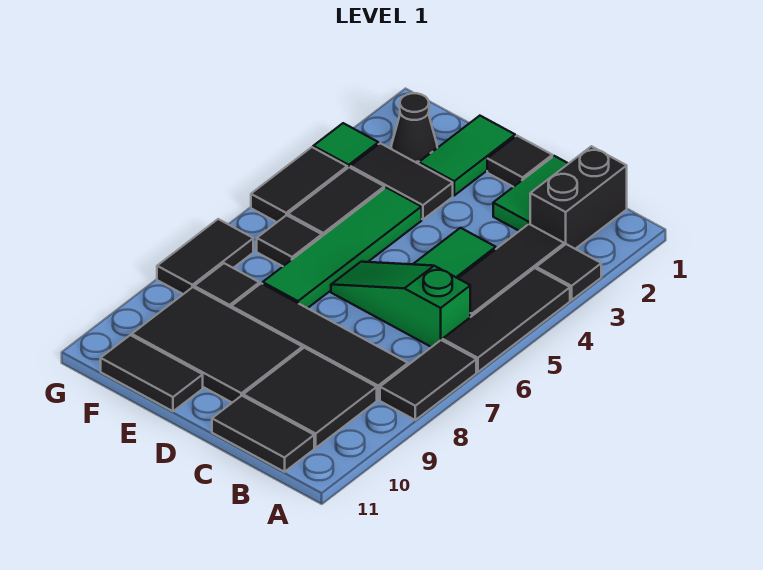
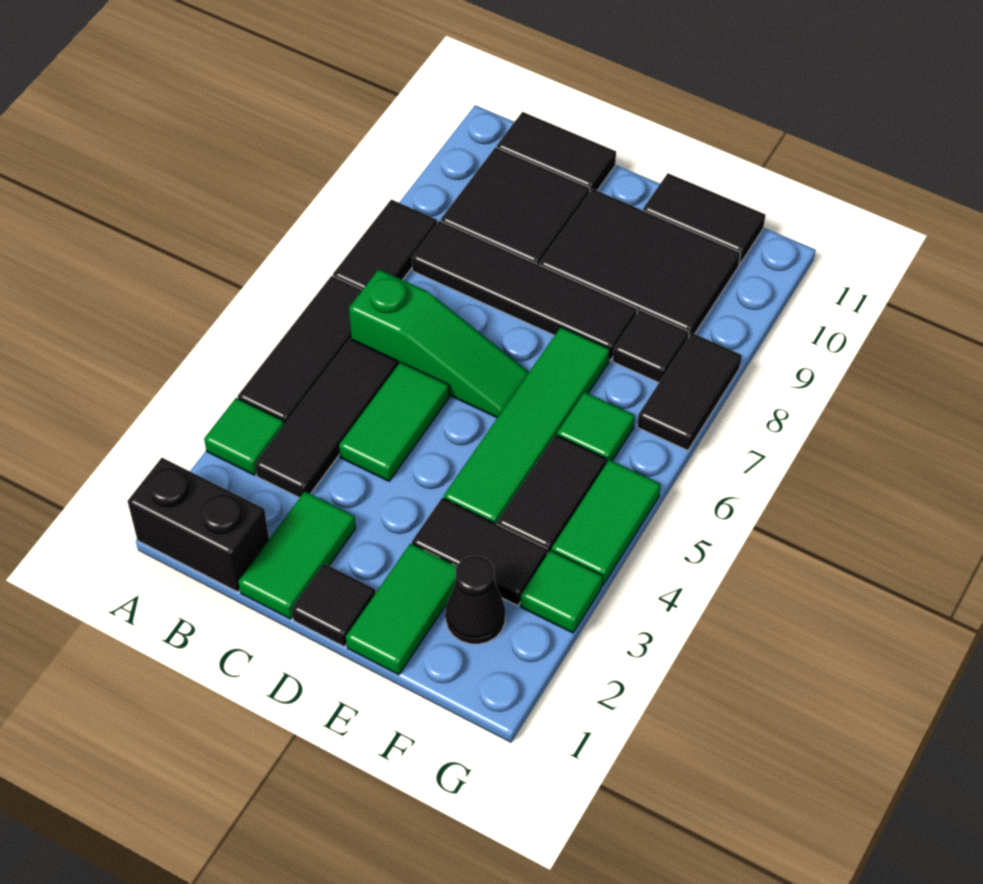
black 1x1 tile [536,244,601,300] -> green 1x1 tile [204,398,284,475]
black 1x2 brick [530,146,627,249] -> black 1x2 brick turned to [127,458,269,592]
black 1x1 tile [257,215,322,266] -> green 1x1 tile [557,392,635,463]
black 1x2 tile [251,147,347,222] -> green 1x2 tile [551,460,661,585]

